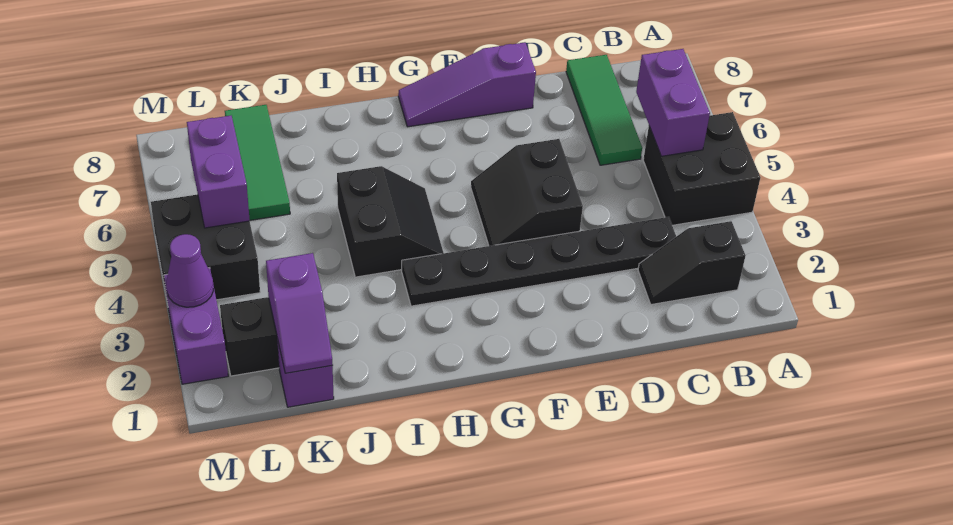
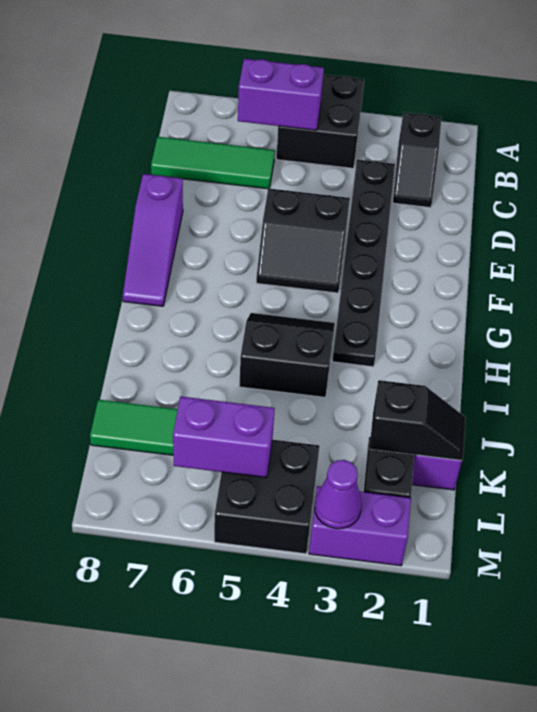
purple 1x2 slope [266,253,333,373] -> black 1x2 slope [369,380,466,461]

